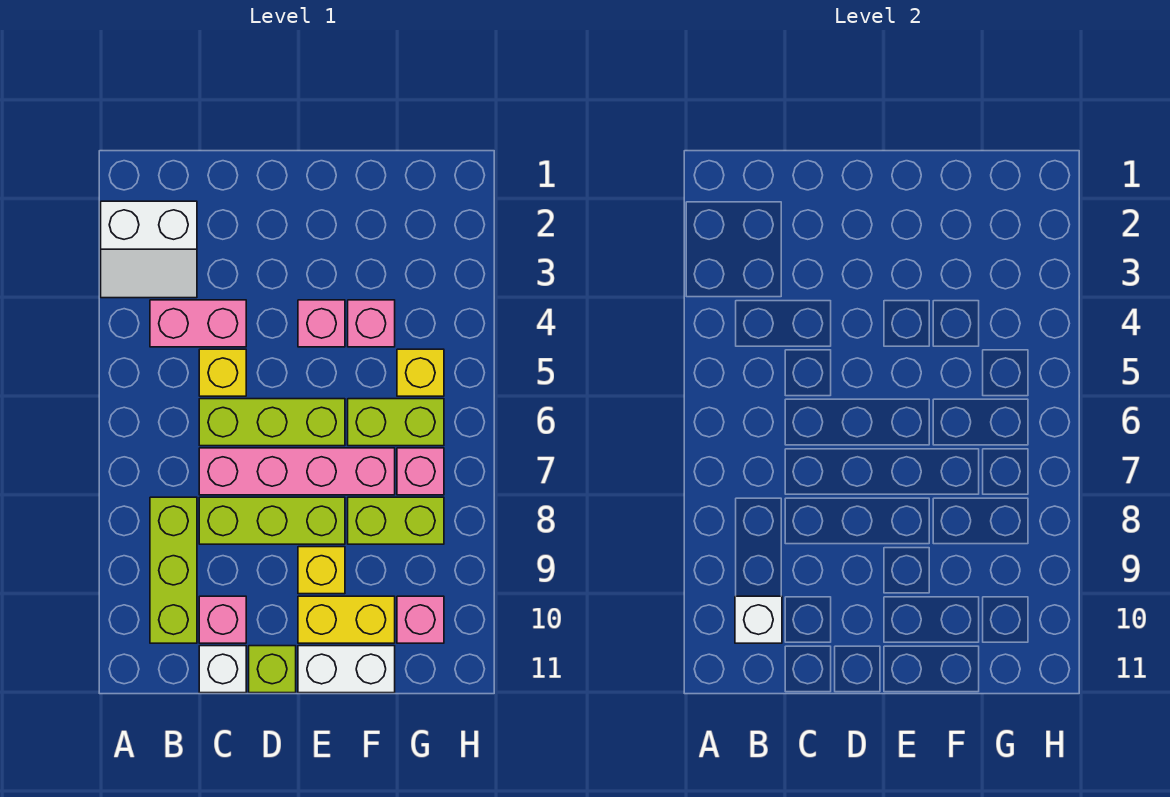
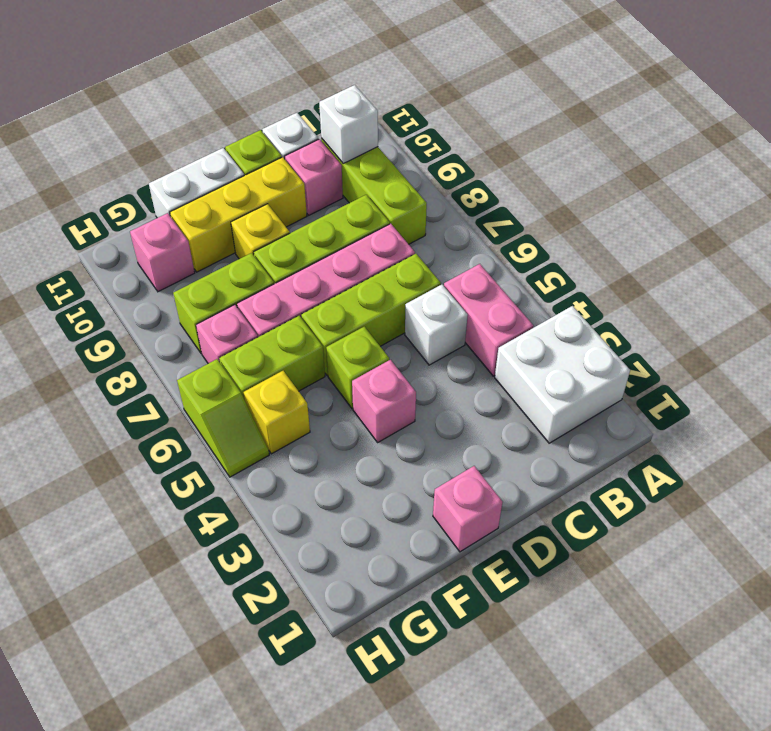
white 2x2 slope [101,201,197,298] -> white 2x2 brick [495,306,630,443]
pink 1x2 brick [150,300,246,347] -> pink 1x2 brick turned to [444,264,533,376]
yellow 1x1 brick [199,349,246,396] -> white 1x1 brick [405,285,468,365]
none -> lime 1x1 brick [326,327,389,408]
yellow 1x2 brick [298,596,395,643] -> yellow 1x3 brick [170,157,307,272]
pink 1x1 brick [348,300,395,347] -> pink 1x1 brick moved to [433,466,503,552]
none -> lime 1x2 slope [177,359,269,477]

